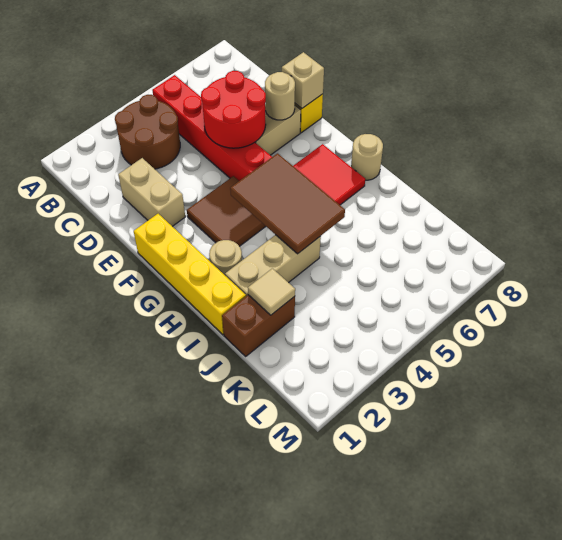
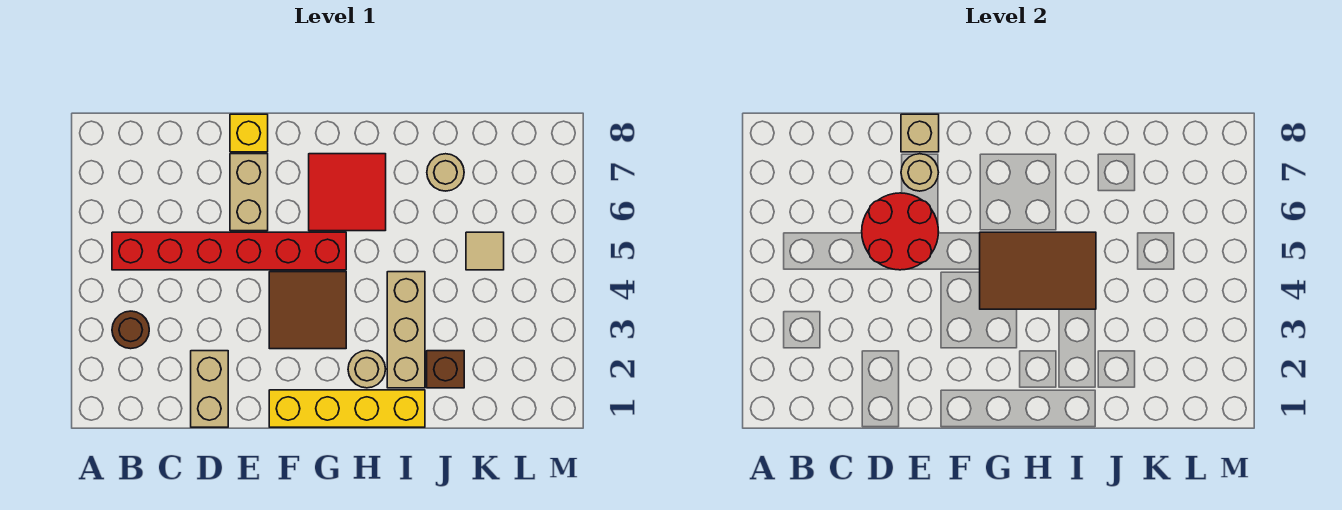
brown 2x2 round brick [115,95,180,169] -> brown 1x1 round brick [112,311,149,349]
tan 1x2 brick [118,158,185,226] -> tan 1x2 brick turned to [191,351,228,427]
tan 1x1 round brick [351,134,383,180] -> tan 1x1 round brick moved to [427,154,464,191]
brown 1x2 brick [222,295,295,356] -> brown 1x1 brick [427,351,464,388]
tan 1x1 tile [248,268,295,315] -> tan 1x1 tile moved to [466,232,504,270]

